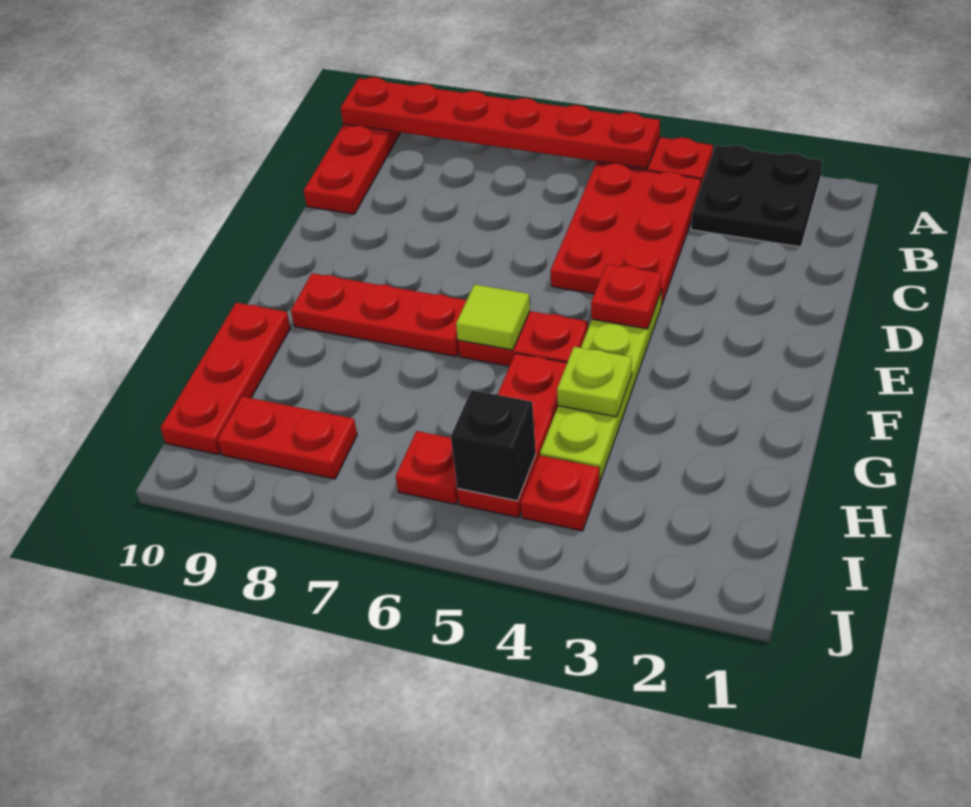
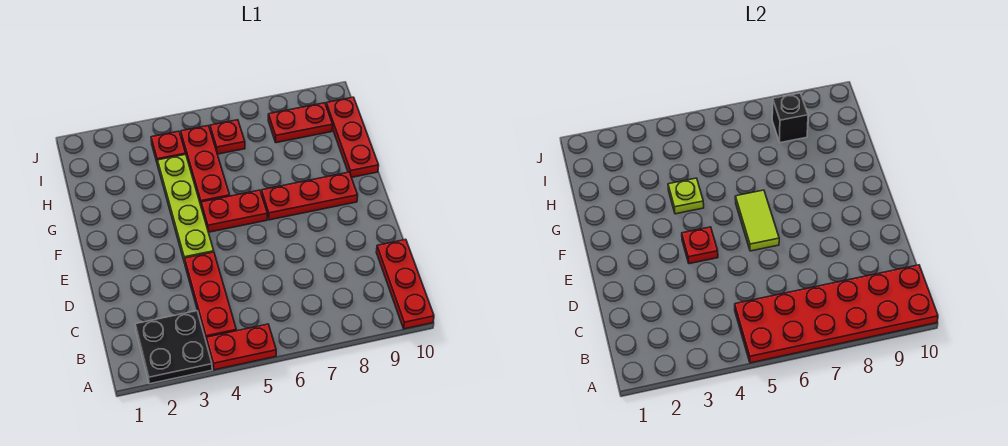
red 1x6 plate [341,77,660,169] -> red 2x6 plate [735,265,938,363]
red 2x3 plate [550,163,701,305] -> red 1x3 plate [185,252,236,342]
lime 1x1 tile [456,284,530,350] -> lime 1x2 tile [735,190,779,251]
black 1x1 brick [451,390,536,501] -> black 1x1 brick moved to [772,93,808,143]

